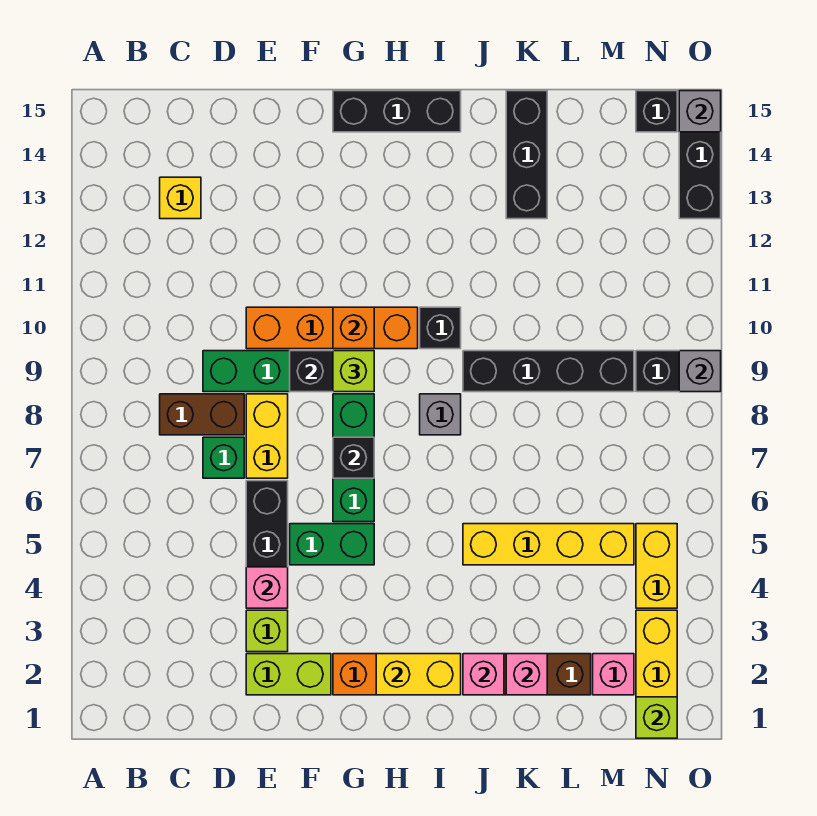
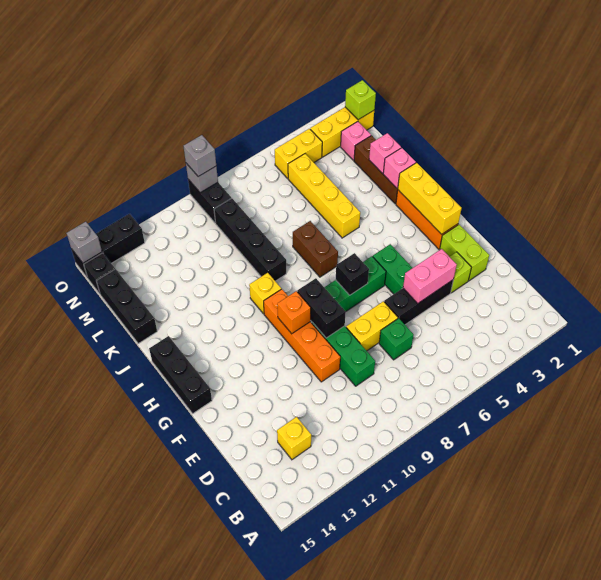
brown 1x2 brick [160,394,244,435] -> brown 1x2 brick moved to [293,221,338,277]
pink 1x1 brick [246,567,288,608] -> pink 1x2 brick [403,249,457,304]
lime 1x1 brick [333,351,374,392] -> none
yellow 1x2 brick [376,654,461,695] -> yellow 1x3 brick [398,163,462,234]
grey 1x1 brick [420,394,461,435] -> grey 1x1 brick moved to [183,135,216,177]
black 1x1 brick [420,307,461,349] -> yellow 1x1 brick [249,273,281,314]
black 1x3 brick [506,91,547,219] -> black 1x3 brick turned to [97,269,157,344]

